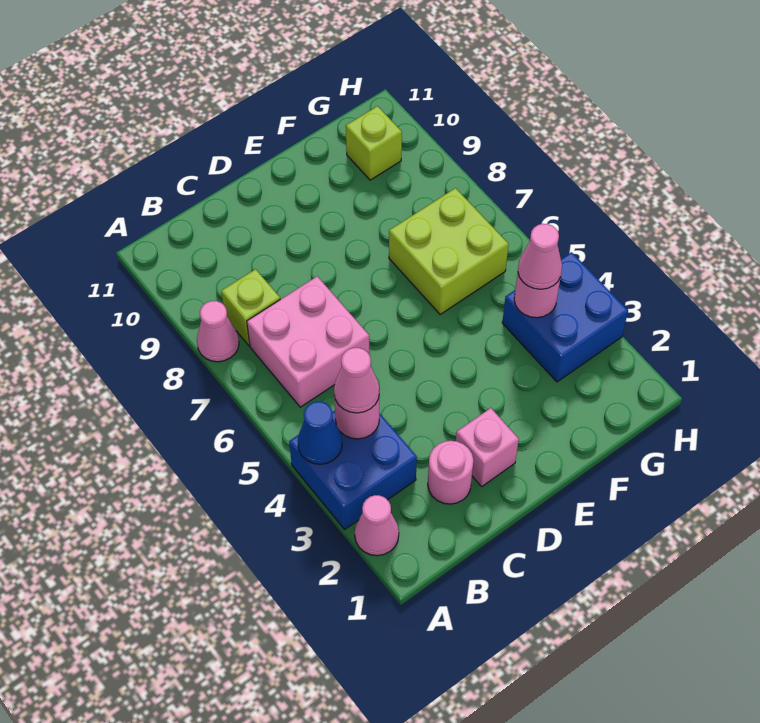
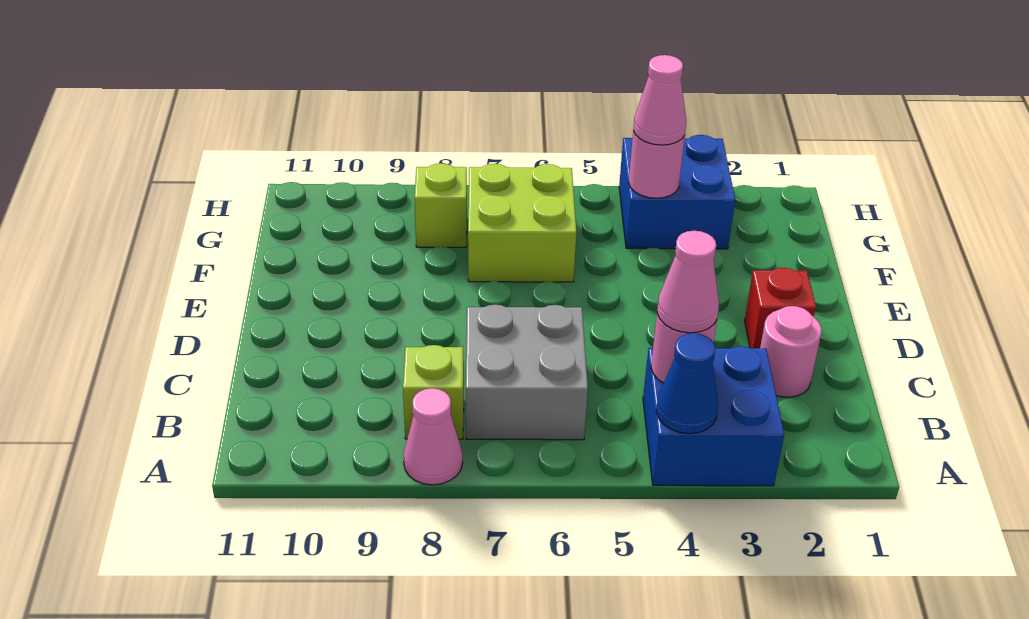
pink 1x1 cone [355,495,399,556] -> none
pink 2x2 brick [247,276,370,407] -> grey 2x2 brick [466,305,588,440]
pink 1x1 brick [456,408,519,486] -> red 1x1 brick [745,268,816,348]
lime 1x1 brick [346,106,402,180] -> lime 1x1 brick moved to [415,163,467,247]

